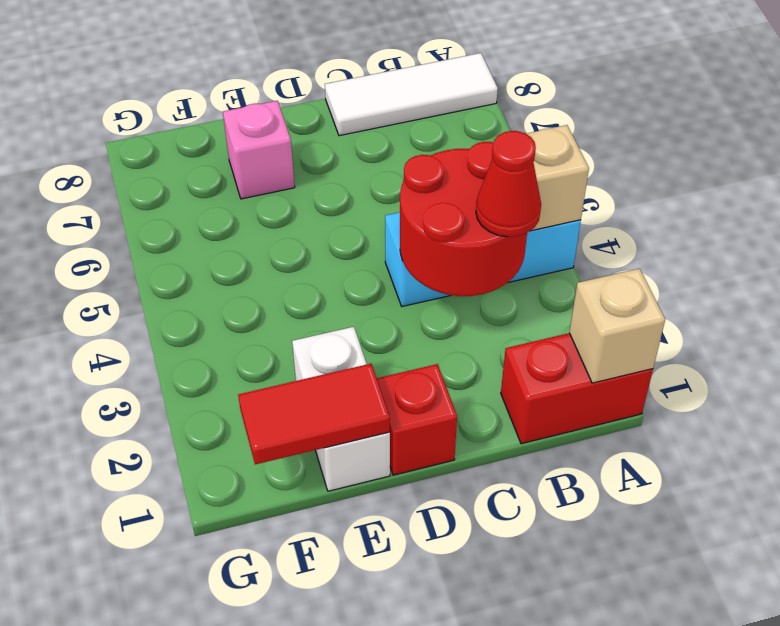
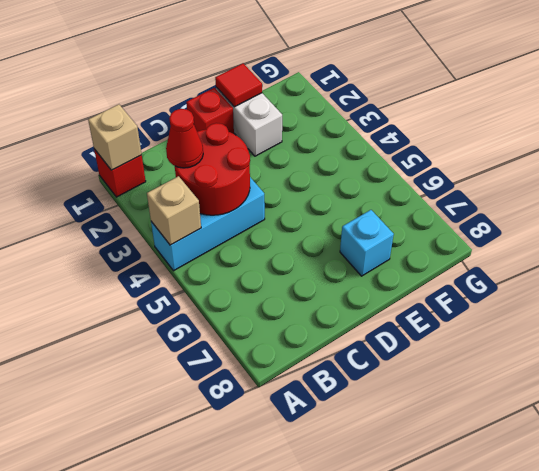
red 1x2 brick [501,333,653,444] -> red 1x1 brick [94,149,146,197]
white 1x3 tile [325,53,498,136] -> none
red 1x2 tile [238,364,390,464] -> red 1x1 tile [215,64,262,107]
pink 1x1 brick [223,101,295,199] -> cyan 1x1 brick [340,210,394,276]

